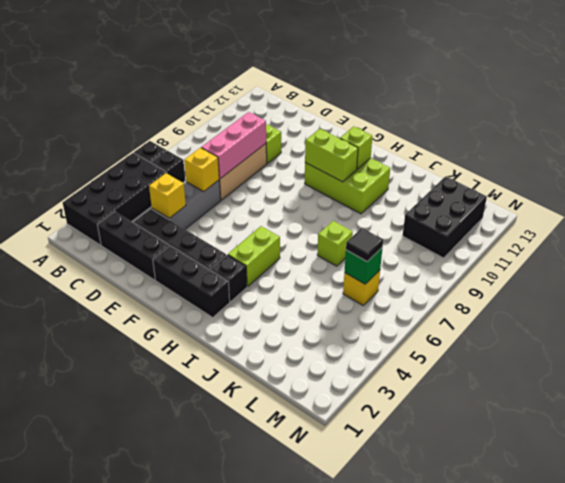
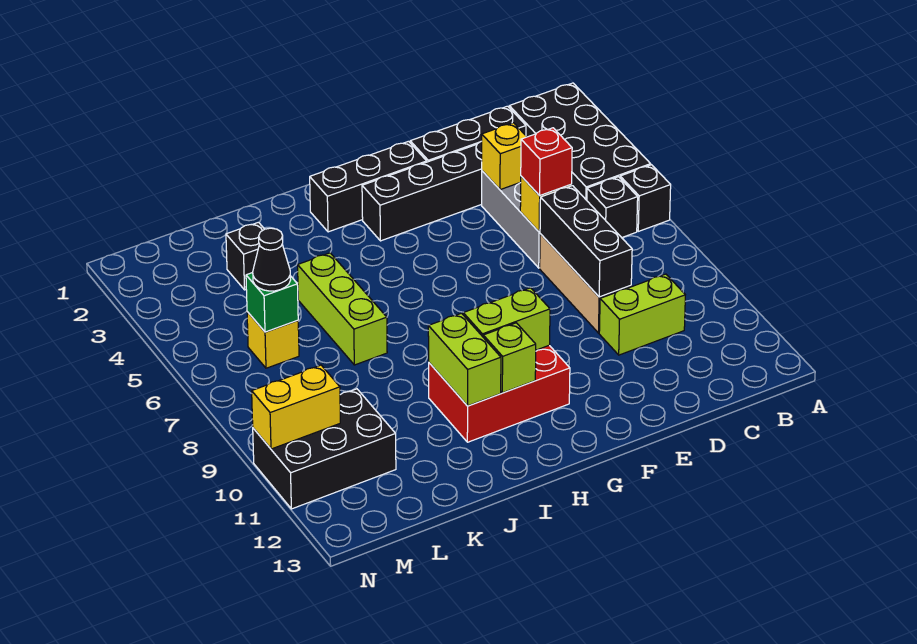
none -> red 1x1 brick [521,128,572,196]
pink 1x3 brick [201,112,266,179] -> black 1x3 brick [540,186,632,297]
lime 2x3 brick [305,158,390,214] -> red 2x3 brick [429,345,570,442]
black 1x1 brick [210,255,247,302] -> black 1x1 brick moved to [226,222,264,290]
lime 1x2 brick [228,226,280,286] -> lime 1x2 brick moved to [428,313,501,406]
lime 1x1 brick [317,221,353,266] -> lime 1x3 brick [298,253,387,365]
black 1x1 tile [346,228,383,262] -> black 1x1 cone [253,228,291,291]
black 2x3 brick [403,176,487,258] -> black 2x3 brick turned to [253,389,396,509]
none -> yellow 1x2 brick [252,365,340,449]

